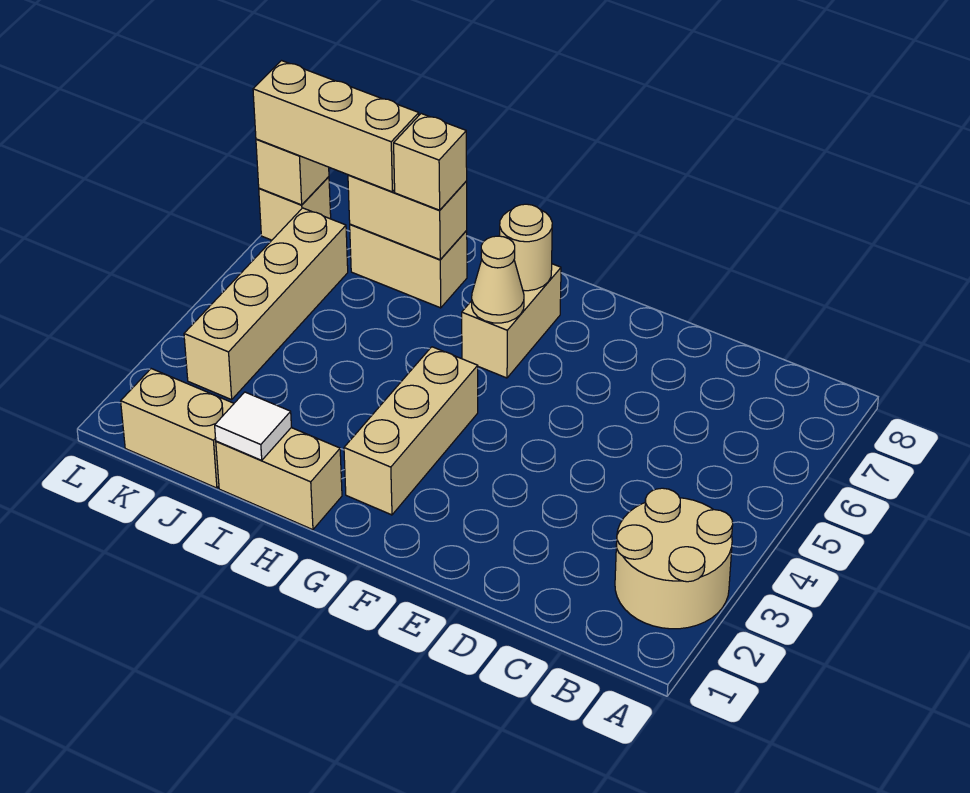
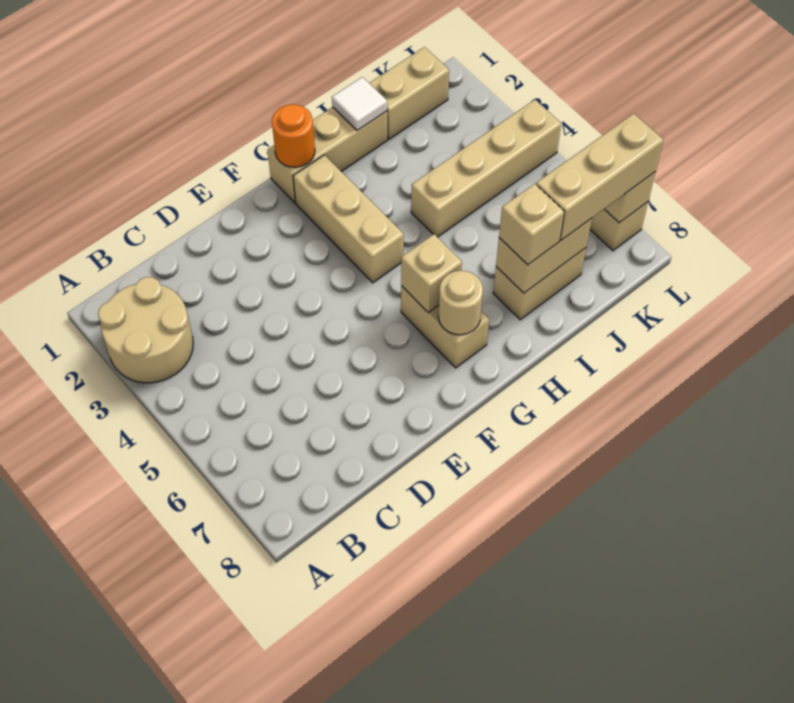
none -> orange 1x1 round brick [272,104,315,167]
tan 1x1 cone [472,236,524,323] -> tan 1x1 brick [401,234,462,312]
tan 1x2 brick [216,428,342,530] -> tan 1x3 brick [267,107,388,203]
tan 1x4 brick [184,208,348,400] -> tan 1x4 brick turned to [411,100,561,237]

